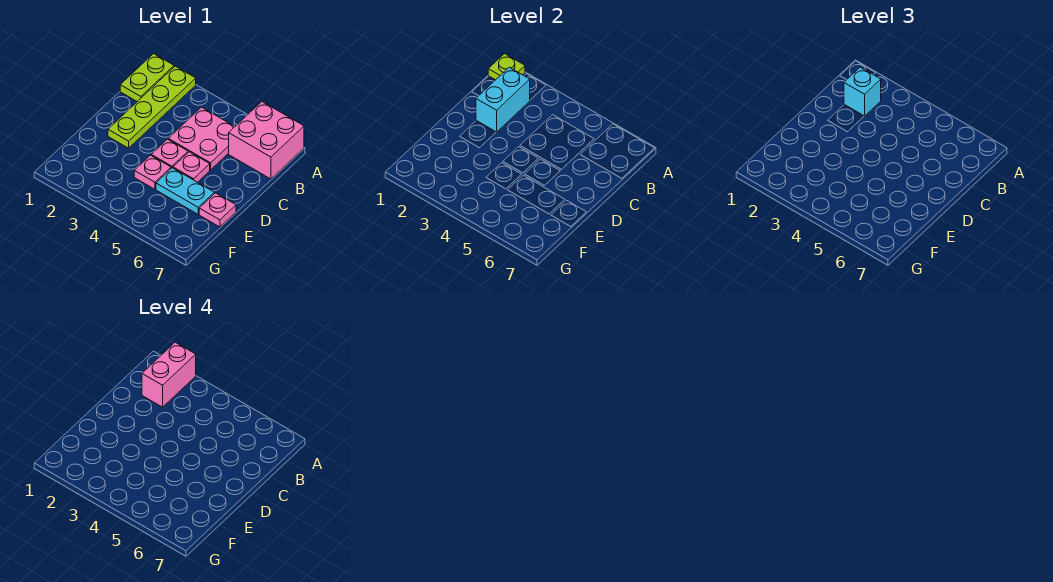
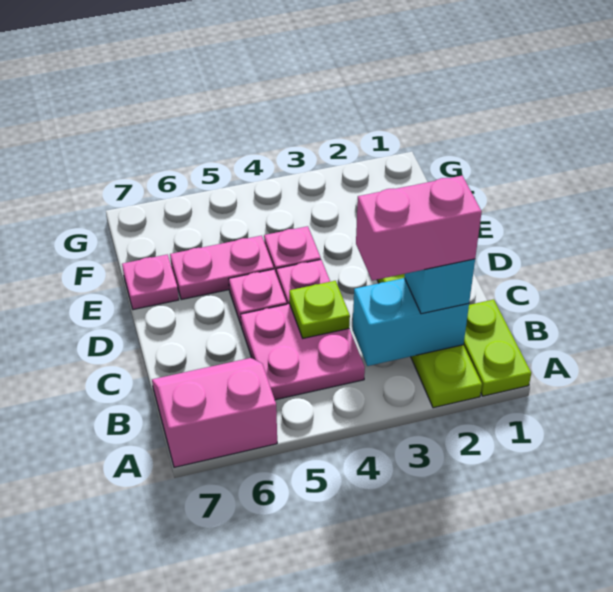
lime 1x1 plate [488,54,525,80] -> lime 1x1 plate moved to [289,281,350,338]
pink 1x2 brick [142,342,196,407] -> pink 1x2 brick turned to [356,176,482,280]
pink 2x2 brick [229,102,304,179] -> pink 2x2 slope [152,358,277,467]
cyan 1x2 brick [476,67,530,132] -> cyan 1x2 brick turned to [353,278,469,366]
cyan 1x2 plate [156,168,214,214] -> pink 1x2 plate [170,236,274,300]

